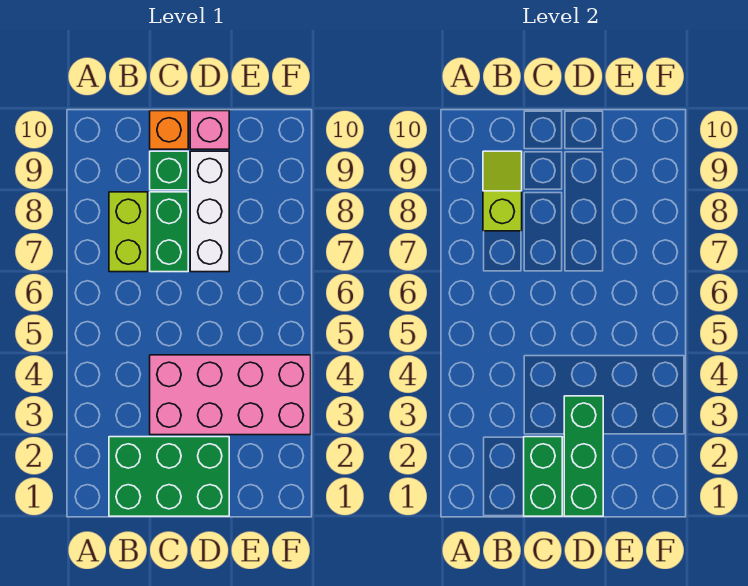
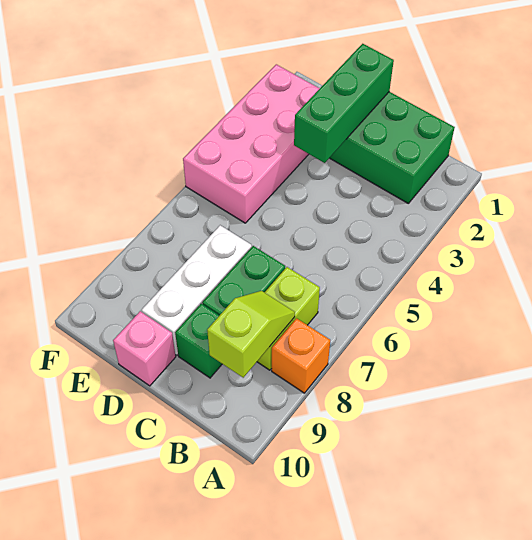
lime 1x2 slope [483,151,522,231] -> lime 1x2 slope turned to [207,291,295,378]
green 1x2 brick [524,437,562,516] -> none
pink 2x4 brick [150,355,311,435] -> pink 2x4 brick turned to [183,64,320,223]
orange 1x1 brick [150,111,188,149] -> orange 1x1 brick moved to [272,318,330,393]

